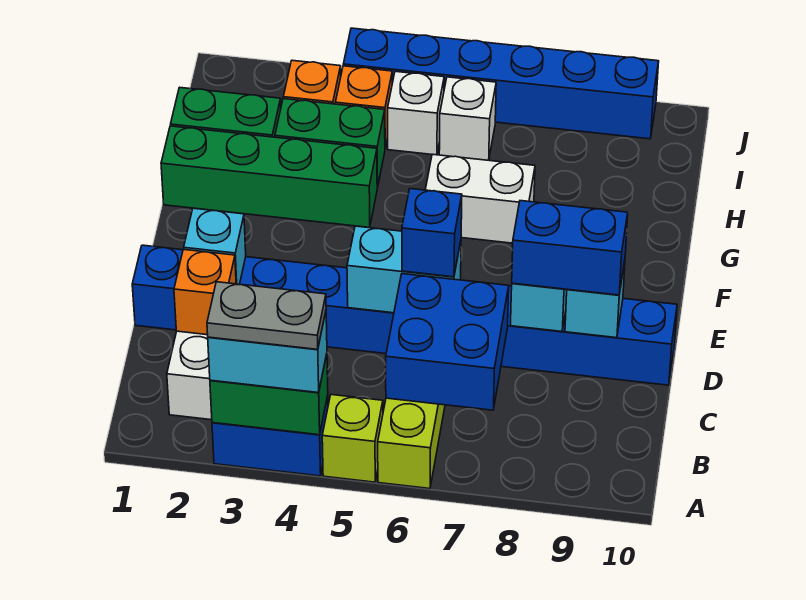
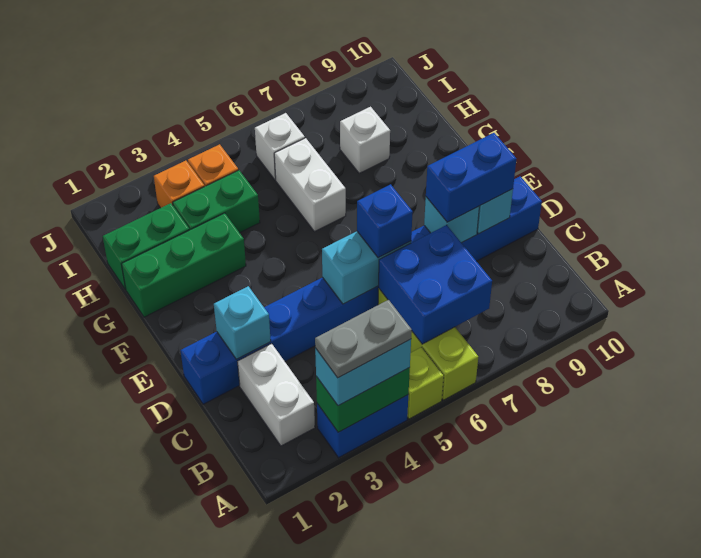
orange 1x1 brick [174,249,236,335] -> none
green 1x4 brick [161,126,377,228] -> green 1x3 brick [122,213,246,317]
white 1x2 brick [425,154,535,243] -> white 1x2 brick turned to [274,138,346,232]
white 1x1 brick [388,71,444,155] -> white 1x1 brick moved to [340,107,390,173]
blue 1x6 brick [343,28,659,139] -> none

